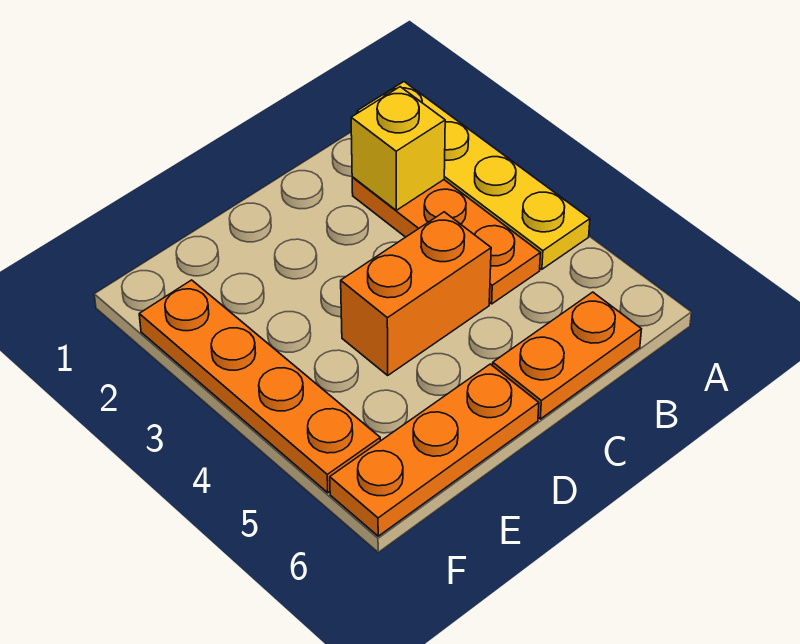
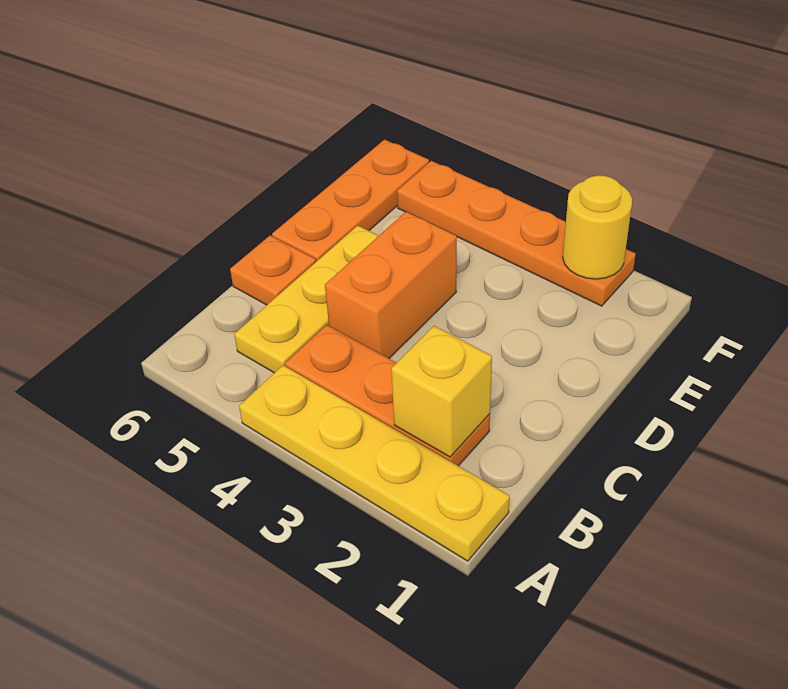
none -> yellow 1x3 plate [234,225,378,373]
orange 1x2 plate [493,292,641,419] -> orange 1x1 plate [230,235,316,305]
none -> yellow 1x1 round brick [563,175,632,279]

